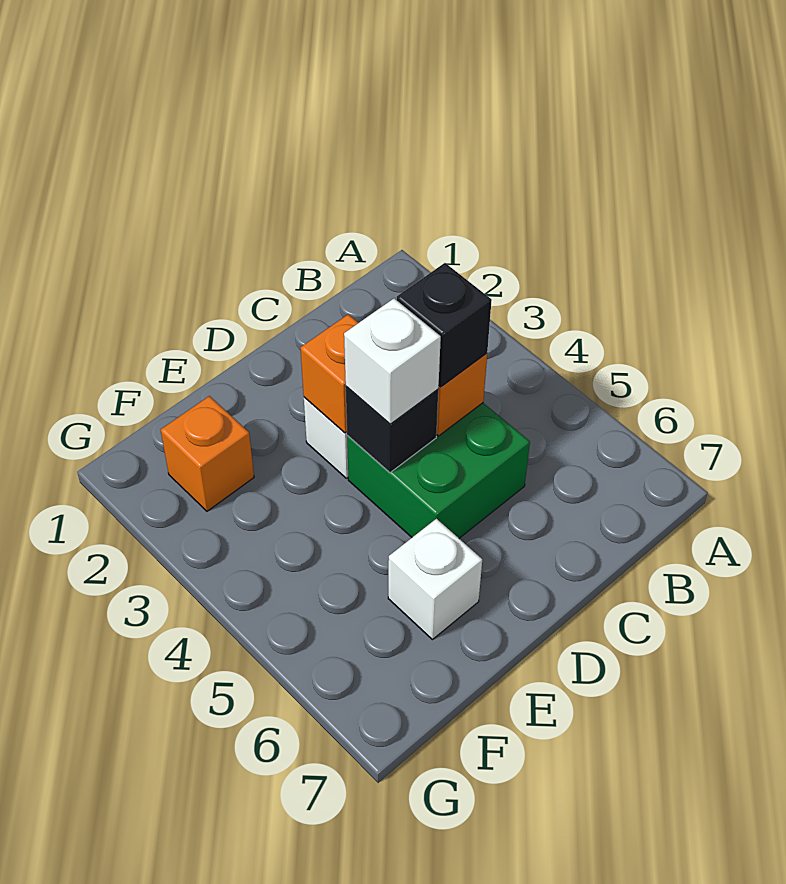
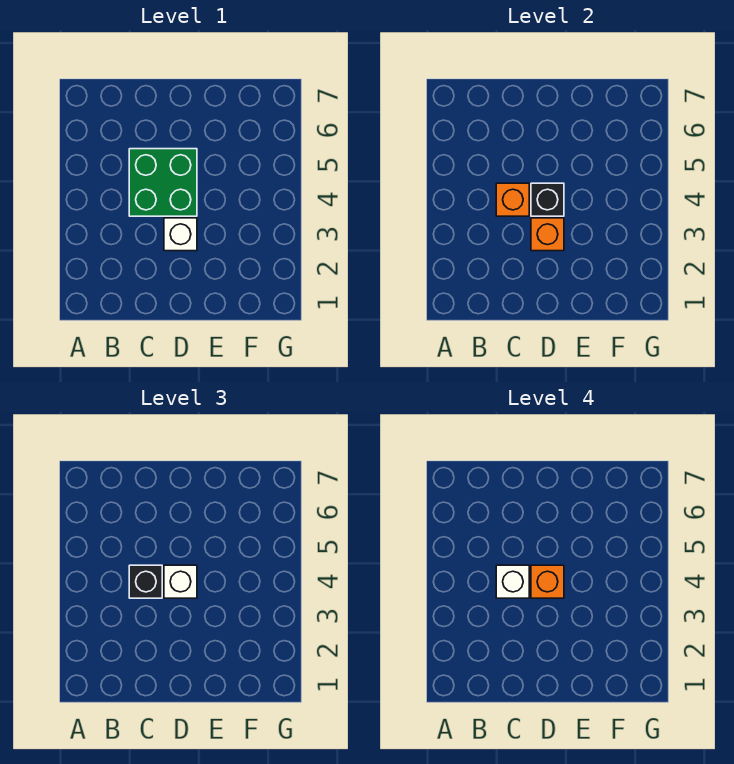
white 1x1 brick [388,519,482,640] -> white 1x1 brick moved to [496,565,529,598]
orange 1x1 brick [161,396,254,511] -> orange 1x1 brick moved to [531,565,564,598]

